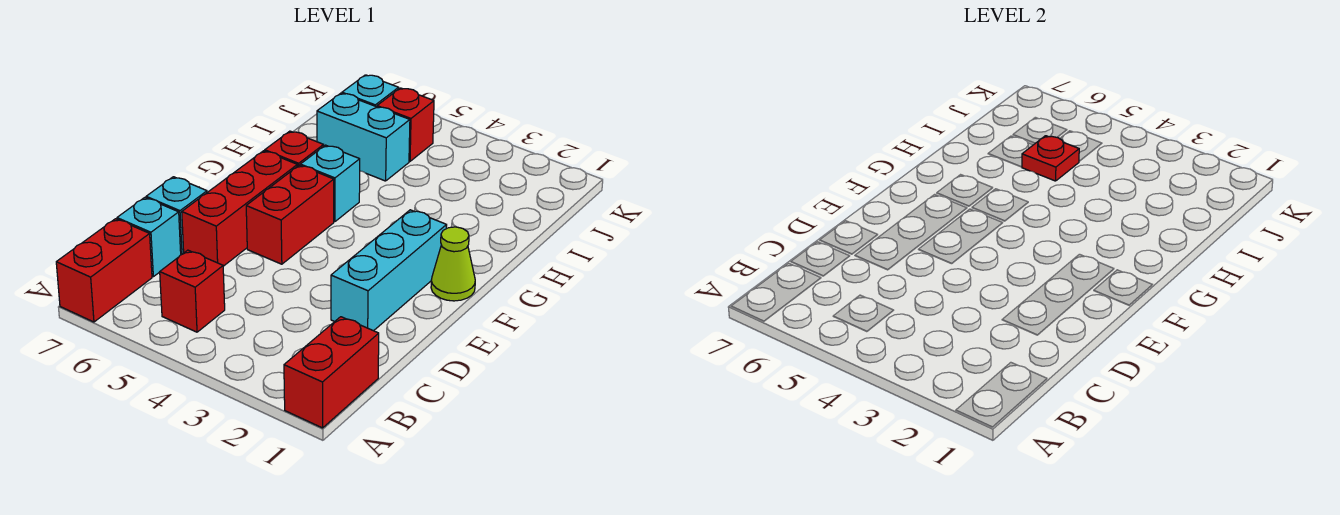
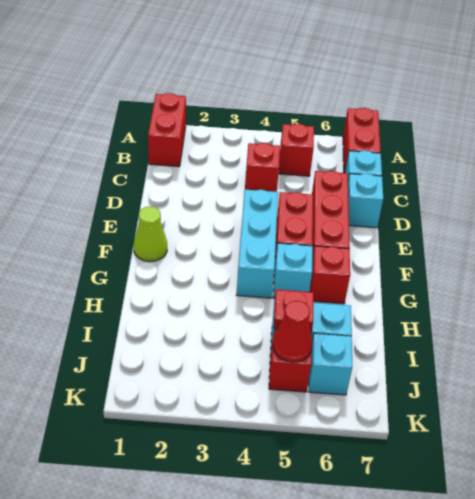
none -> red 1x1 brick [245,143,280,192]
cyan 1x3 brick [331,210,447,331] -> cyan 1x3 brick moved to [237,190,278,298]
none -> red 1x1 cone [273,301,312,362]

